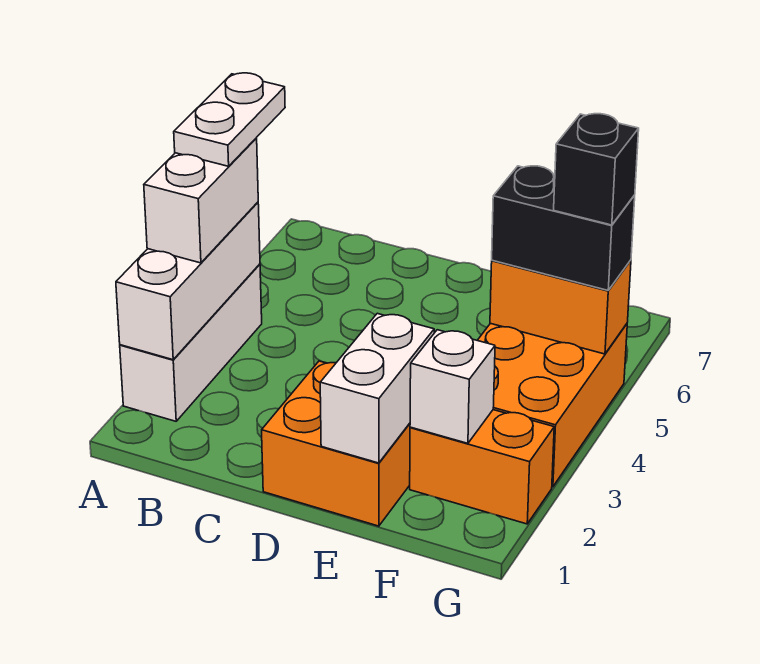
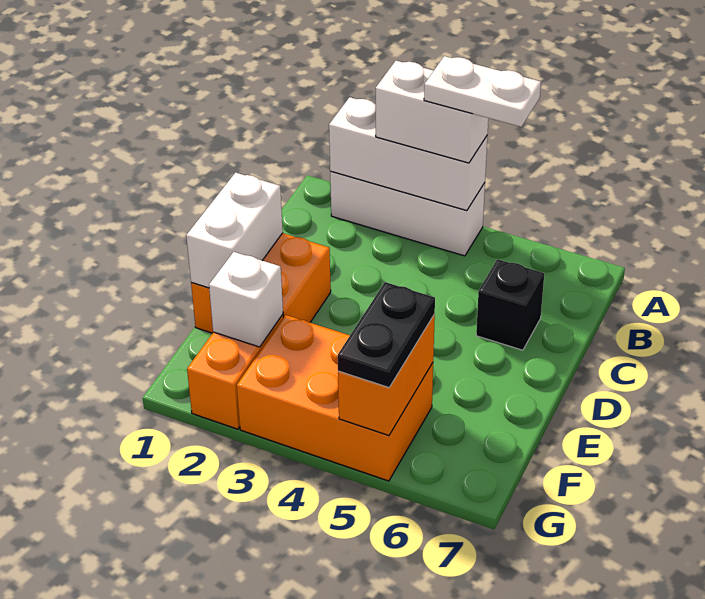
white 1x2 brick [320,313,434,463] -> white 1x2 brick turned to [186,173,283,288]
black 1x2 brick [492,166,635,290] -> black 1x2 plate [337,282,435,387]
black 1x1 brick [554,114,639,225] -> black 1x1 brick moved to [476,259,544,350]

